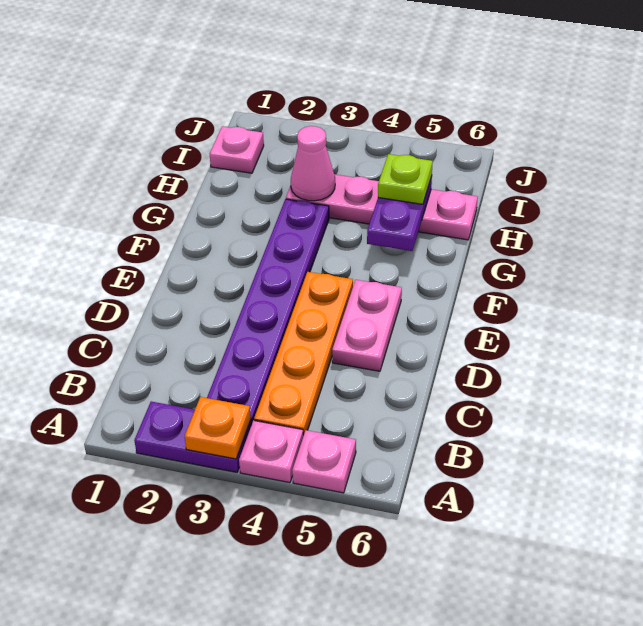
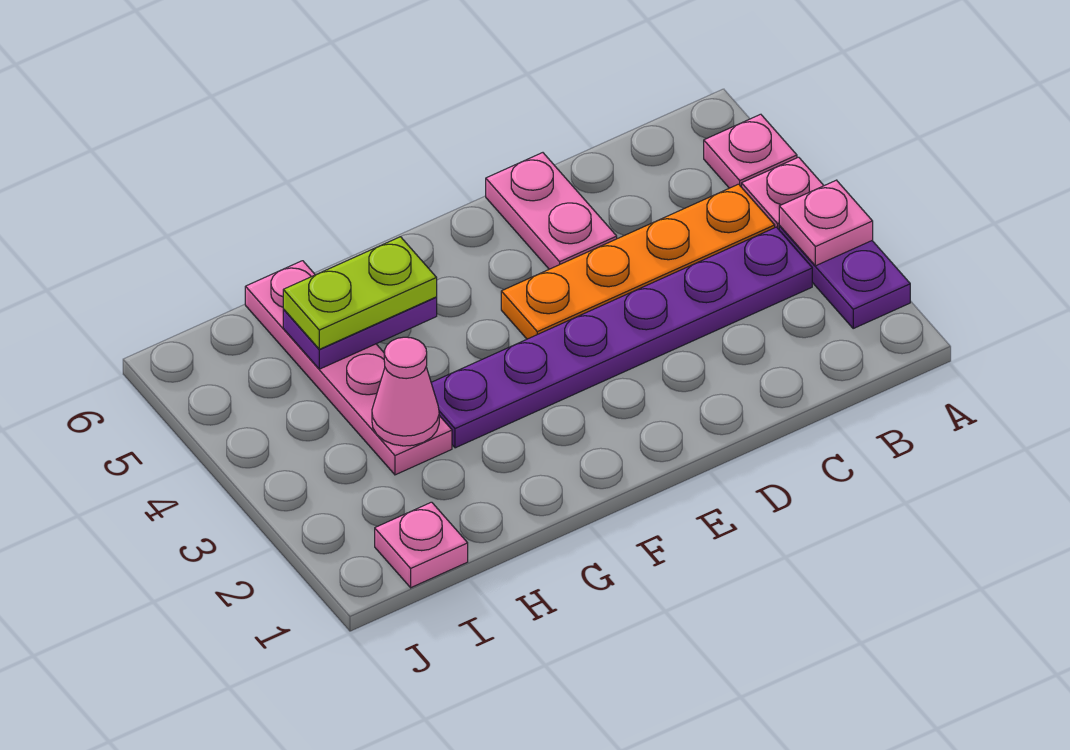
orange 1x1 plate [185,397,251,459] -> pink 1x1 plate [779,180,873,266]
pink 1x2 plate [332,280,402,371] -> pink 1x2 plate turned to [486,153,617,269]
lime 1x1 plate [378,154,433,204] -> lime 1x2 plate [283,237,437,349]

